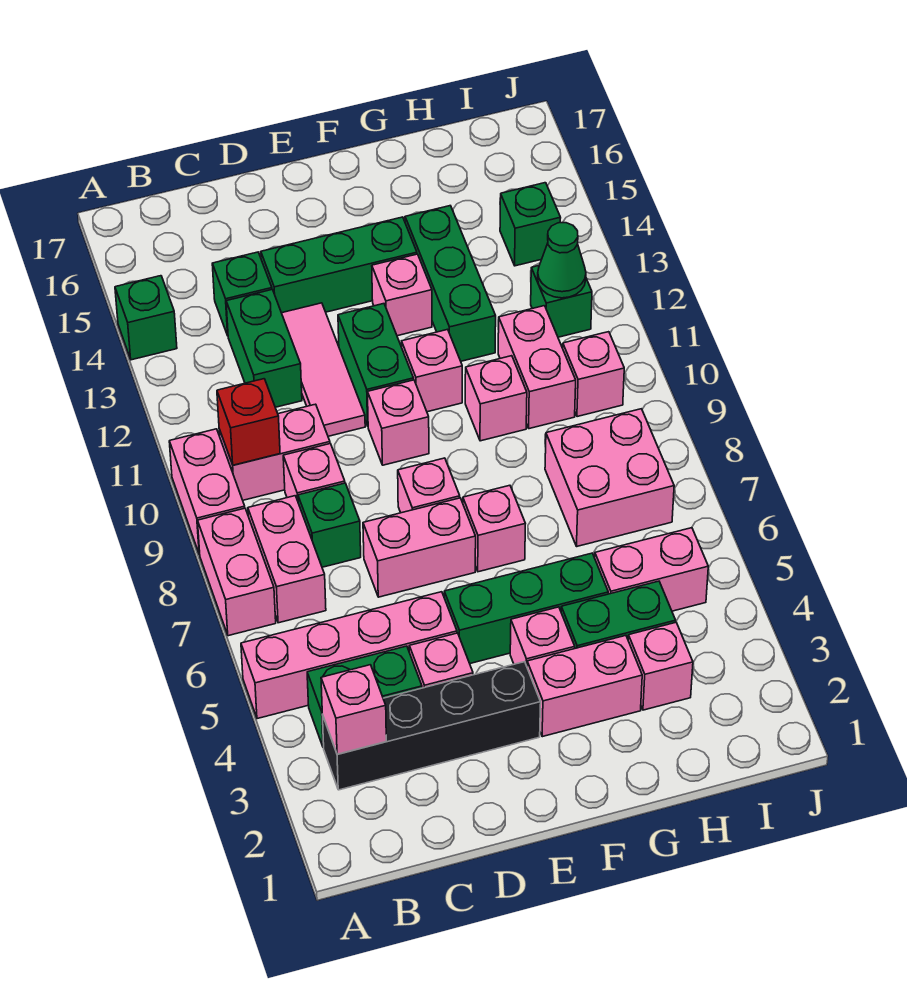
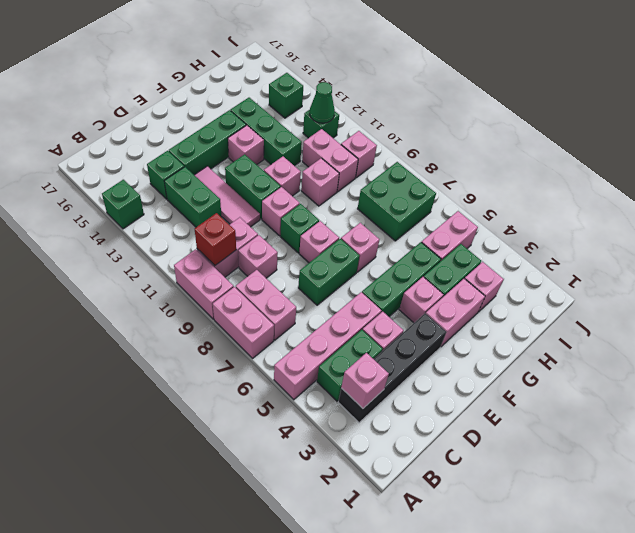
green 1x1 brick [298,483,361,567] -> green 1x1 brick moved to [280,204,319,253]
pink 1x2 brick [363,498,476,597] -> green 1x2 brick [298,239,360,305]
pink 2x2 brick [545,409,674,546] -> green 2x2 brick [358,162,436,241]

